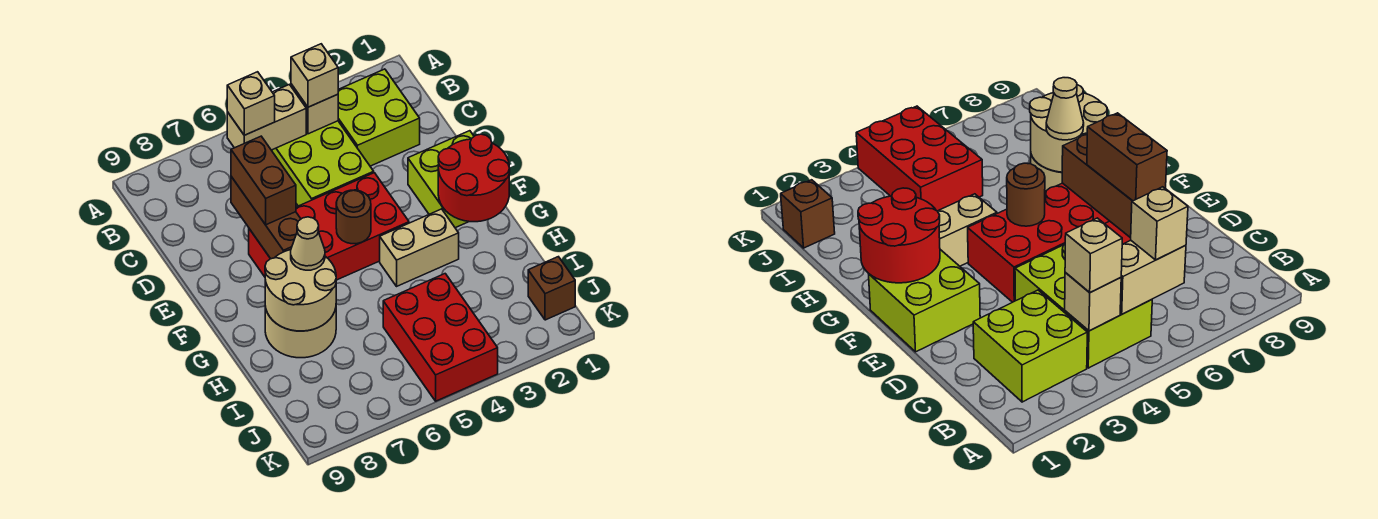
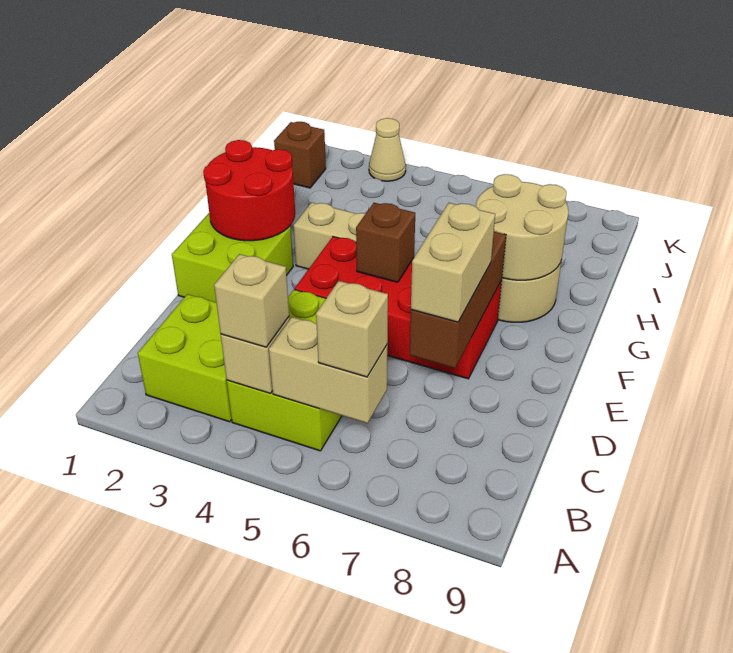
brown 1x2 brick [231,136,296,225] -> tan 1x2 brick [411,203,495,322]
brown 1x1 round brick [336,190,371,244] -> brown 1x1 brick [356,203,415,282]
tan 1x1 cone [291,217,325,270] -> tan 1x1 cone moved to [369,118,406,181]
red 2x3 brick [383,274,498,401] -> none

